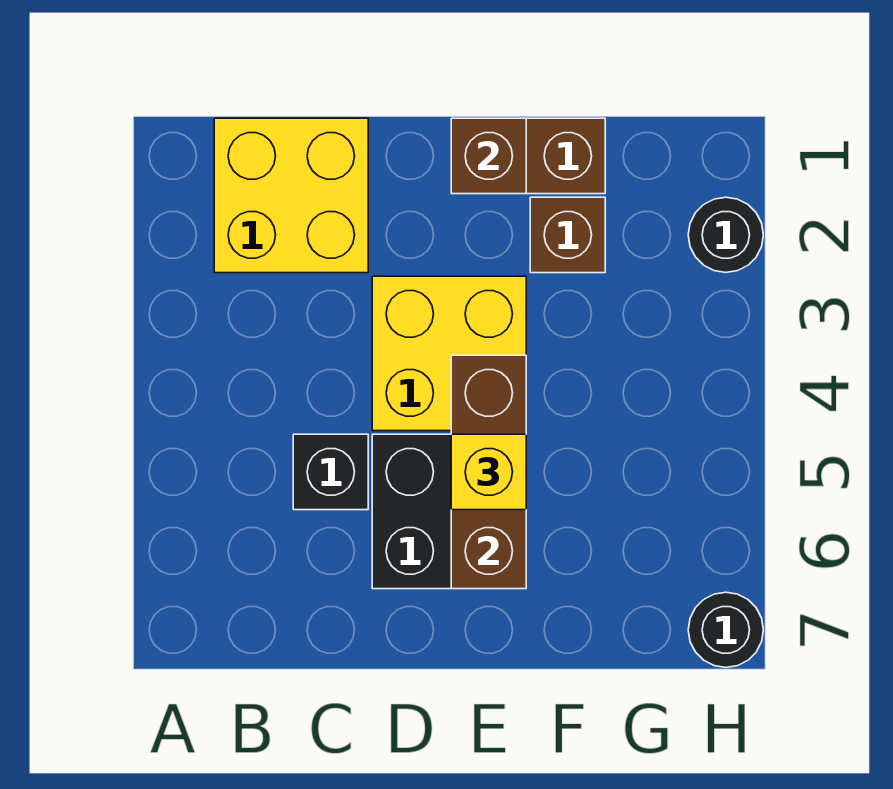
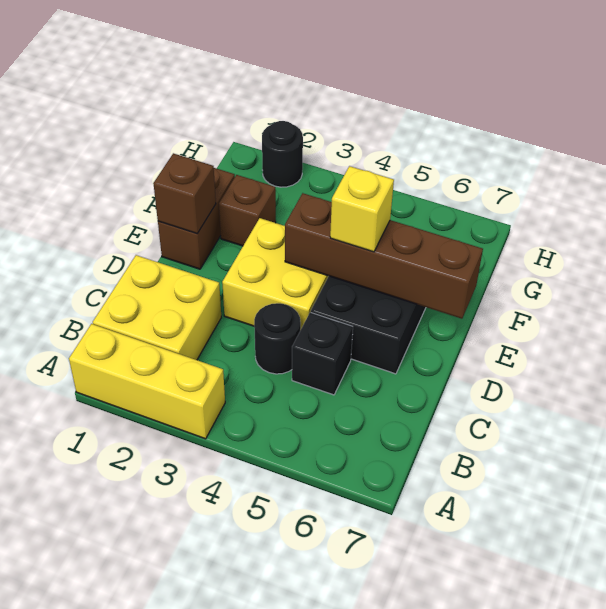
none -> yellow 1x3 brick [69,324,225,439]
brown 1x3 brick [451,355,526,589] -> brown 1x4 brick [285,193,483,319]
black 1x1 round brick [688,592,763,667] -> black 1x1 round brick moved to [254,303,301,374]

